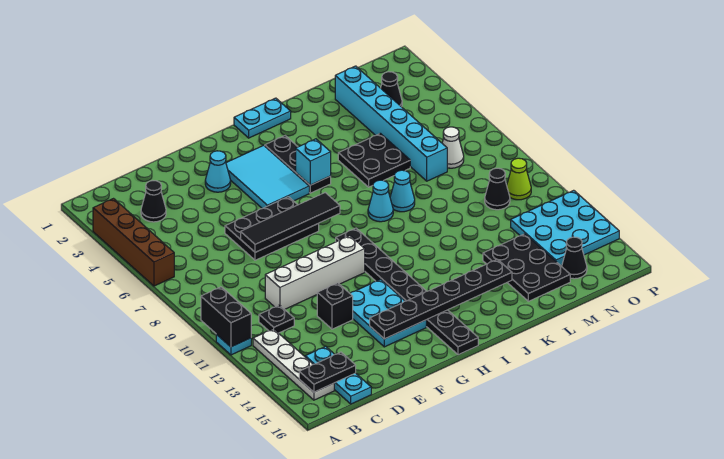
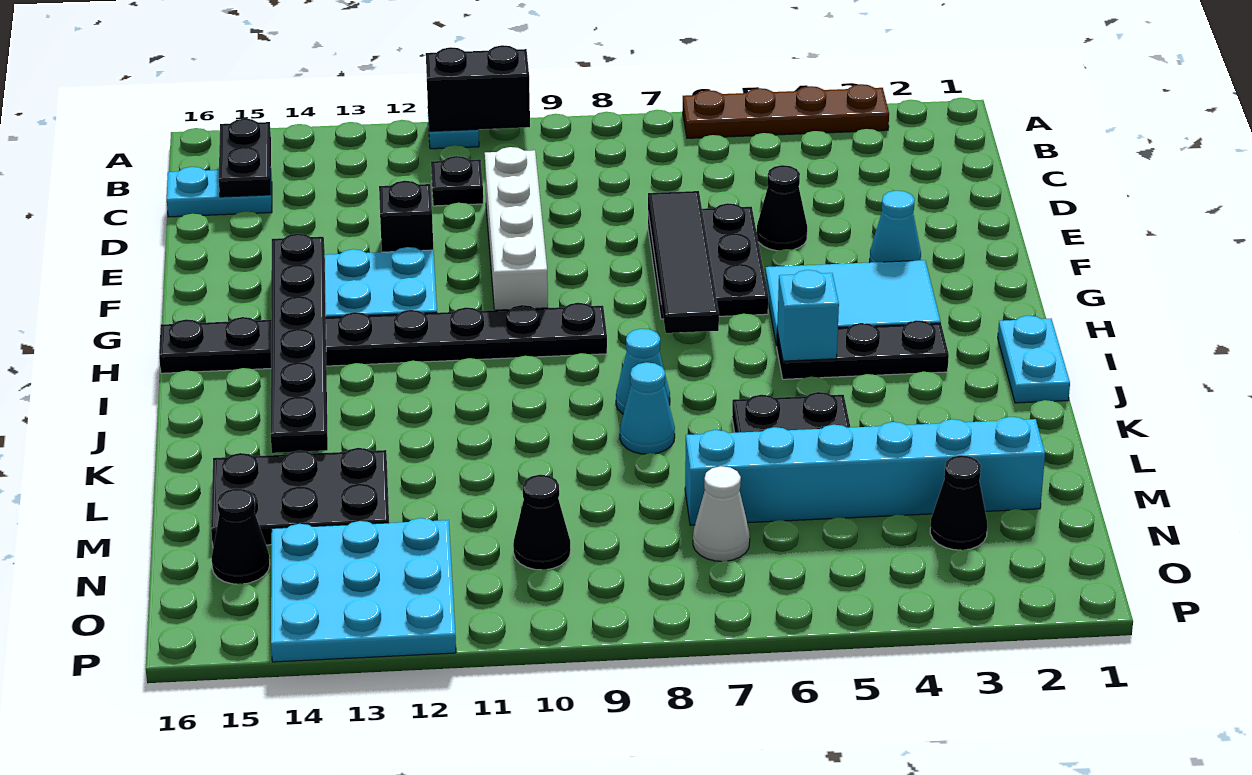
brown 1x4 brick [93,199,174,286] -> brown 1x4 plate [683,84,889,138]
white 1x4 plate [253,329,334,400] -> none
black 1x1 cone [141,181,166,222] -> black 1x1 cone moved to [757,165,807,251]
cyan 1x3 plate [305,346,371,404] -> cyan 1x2 plate [167,167,272,217]
lime 1x1 cone [507,158,531,200] -> none

